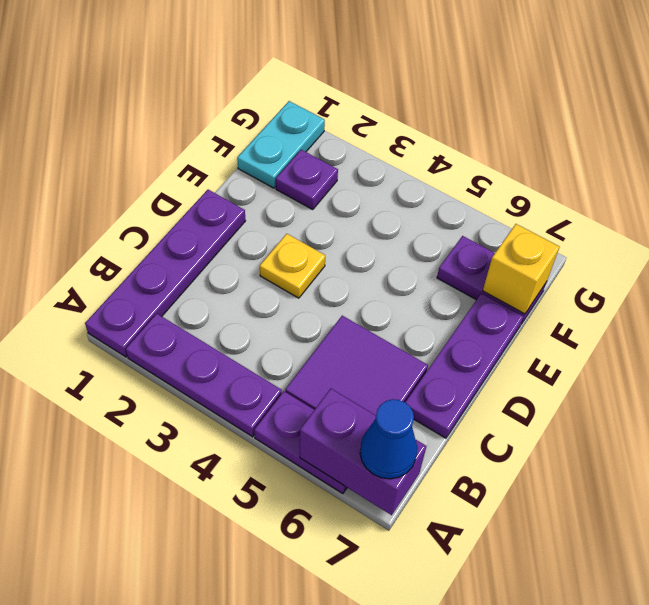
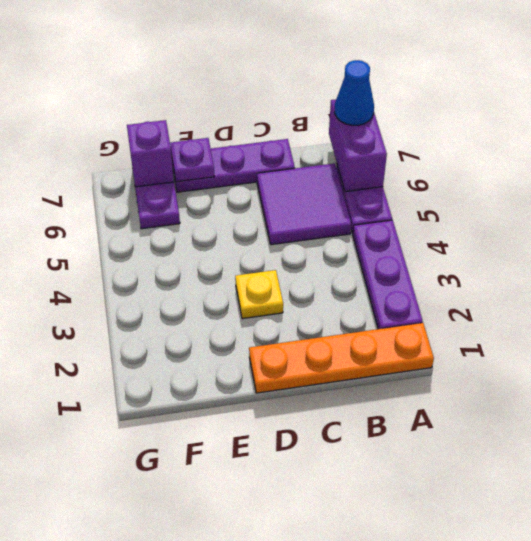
purple 1x4 plate [85,190,246,357] -> orange 1x4 plate [249,323,434,393]
cyan 1x2 plate [237,101,325,188] -> none
purple 1x1 plate [276,150,338,210] -> purple 1x1 plate moved to [170,138,214,182]
yellow 1x1 brick [483,224,559,314] -> purple 1x1 brick [127,120,174,187]

